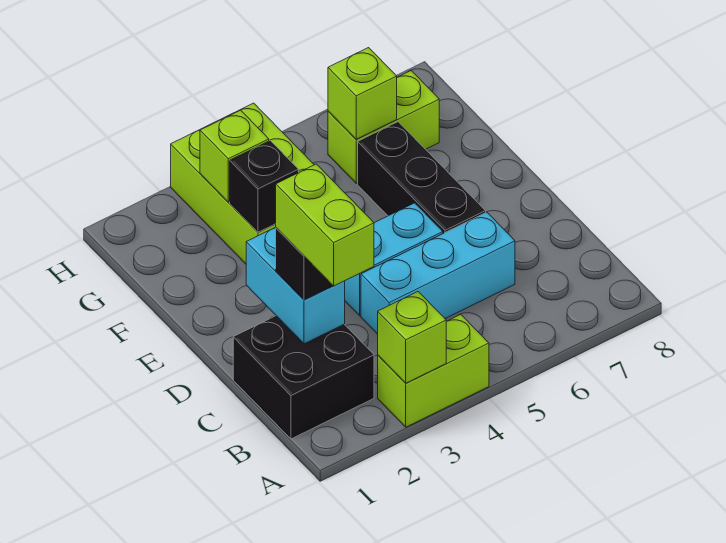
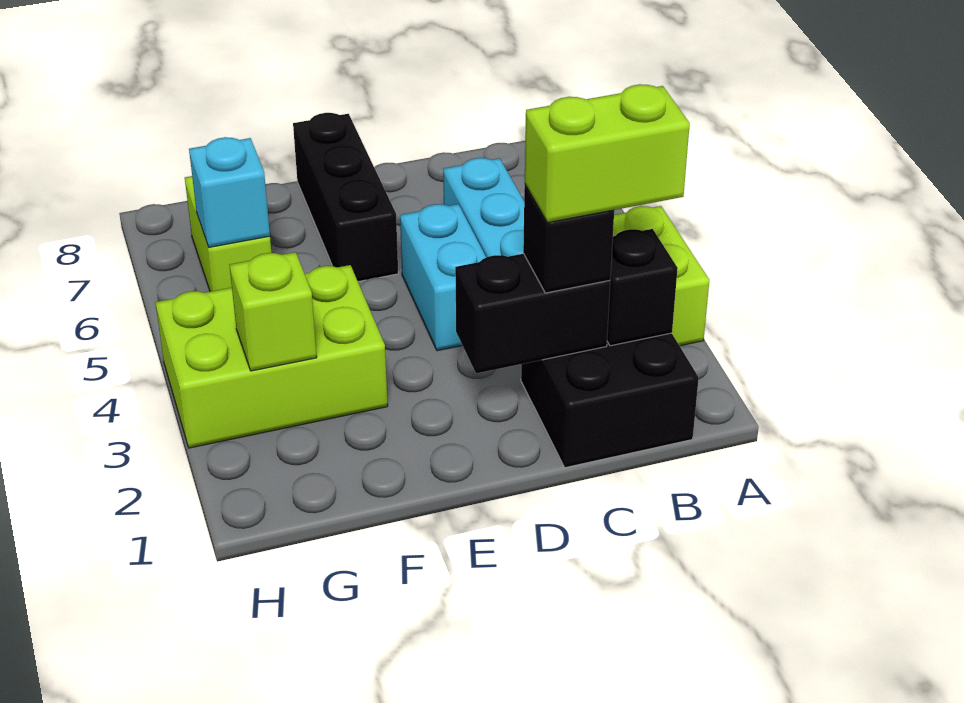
lime 1x1 brick [378,292,446,383] -> none
cyan 1x2 brick [246,227,345,344] -> black 1x2 brick [455,254,610,373]
black 1x3 brick [358,122,486,233] -> black 1x3 brick turned to [293,113,398,282]
black 1x1 brick [230,141,298,232] -> black 1x1 brick moved to [607,229,678,346]
lime 1x1 brick [328,48,397,139] -> cyan 1x1 brick [189,137,270,247]

